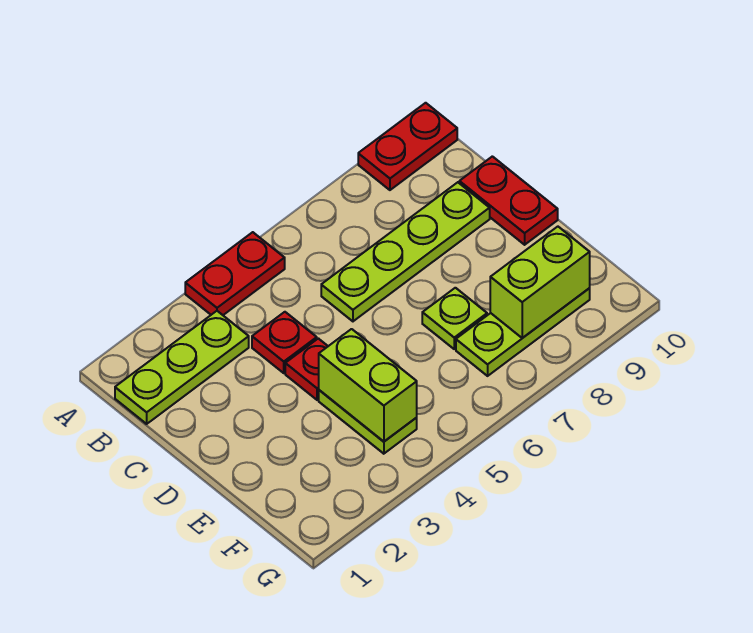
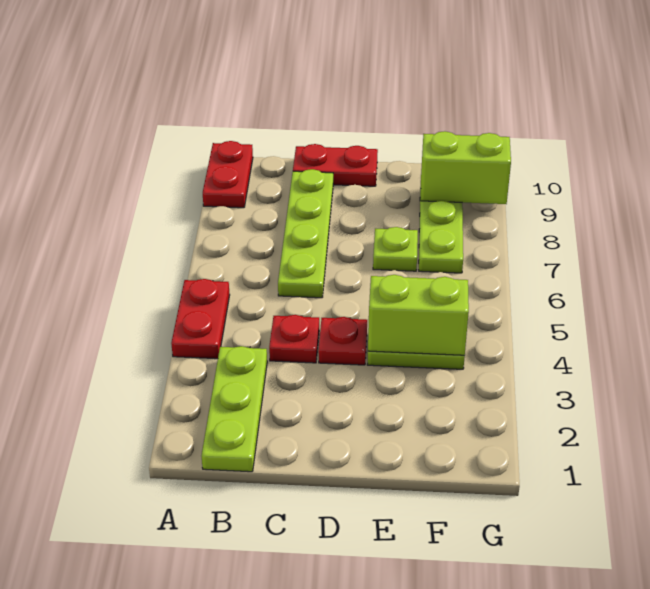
lime 1x2 brick [490,227,590,338] -> lime 1x2 brick turned to [421,131,511,204]

